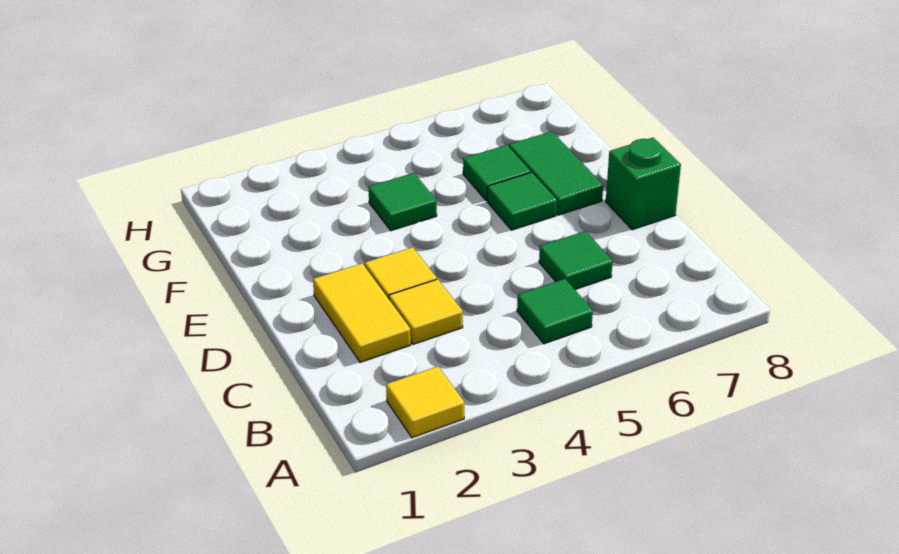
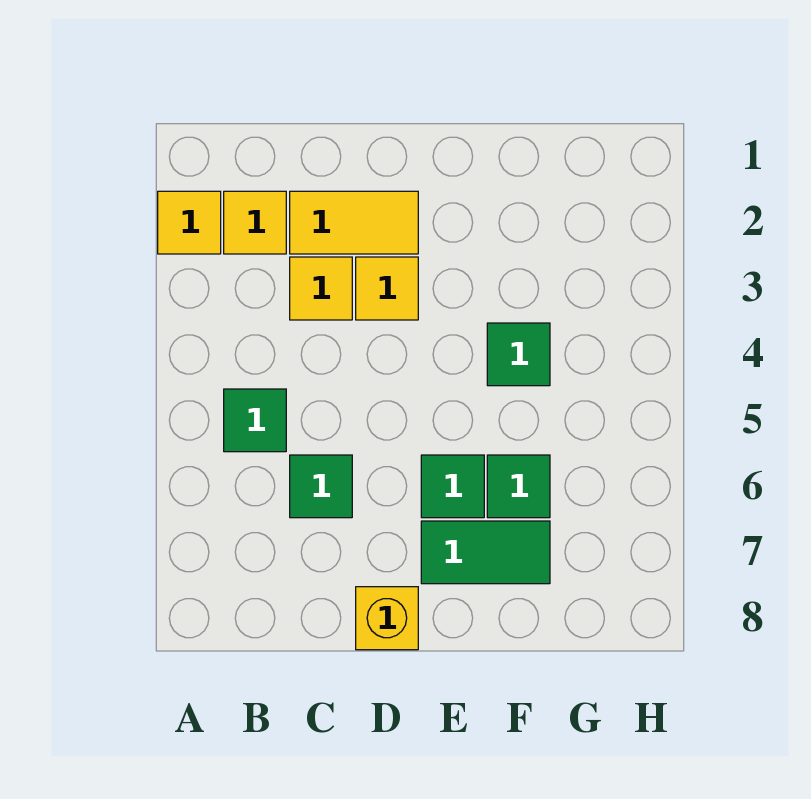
none -> yellow 1x1 tile [224,191,286,254]
green 1x1 brick [606,138,681,230] -> yellow 1x1 brick [356,587,418,650]

